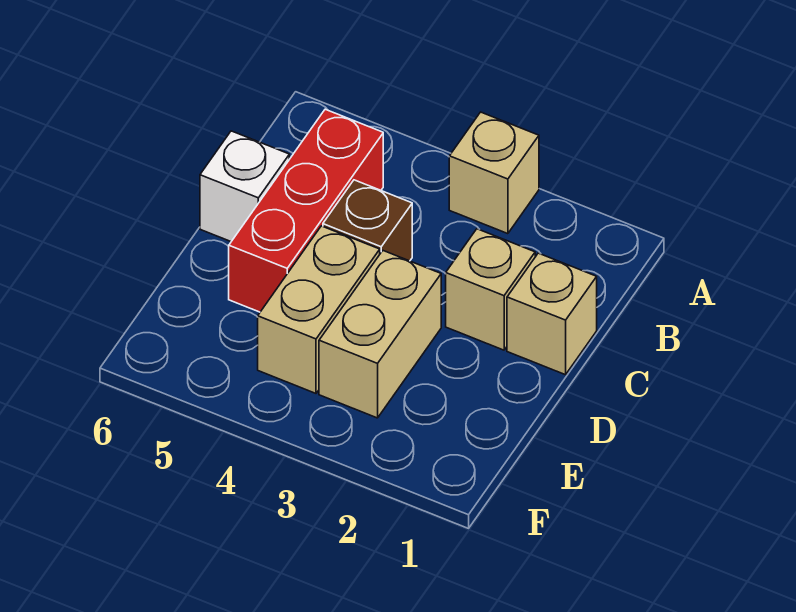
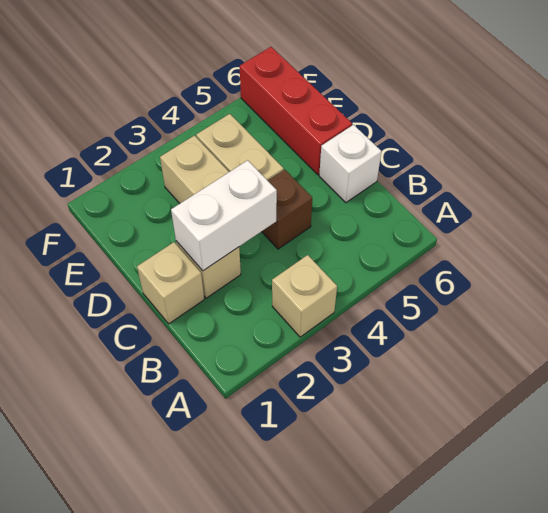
red 1x3 brick [229,109,383,312] -> red 1x3 brick moved to [240,47,352,175]
none -> white 1x2 brick [171,160,277,271]

